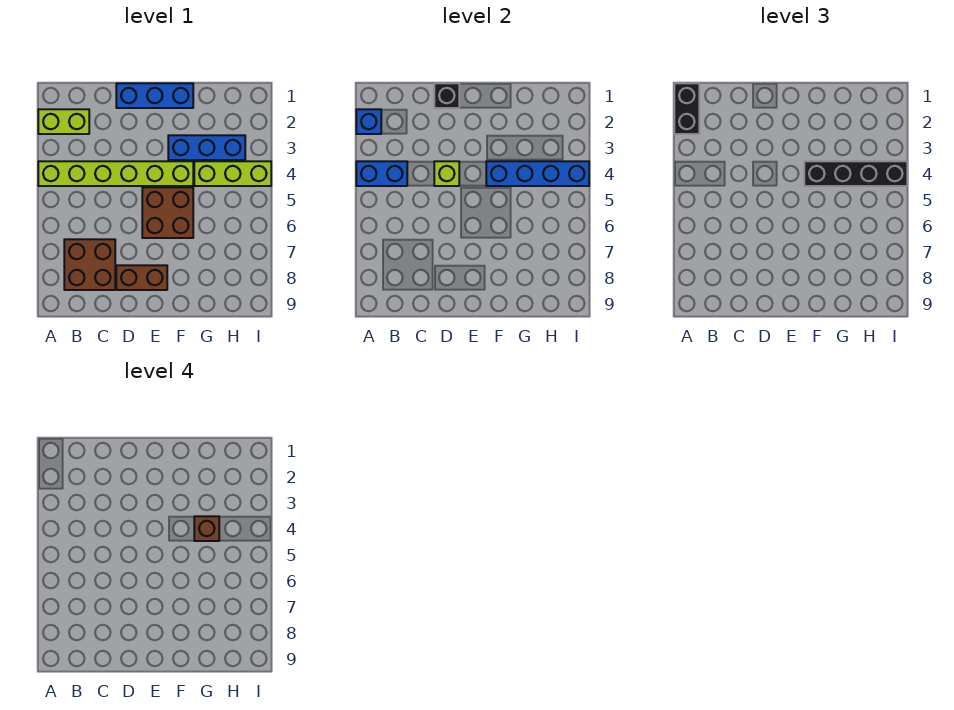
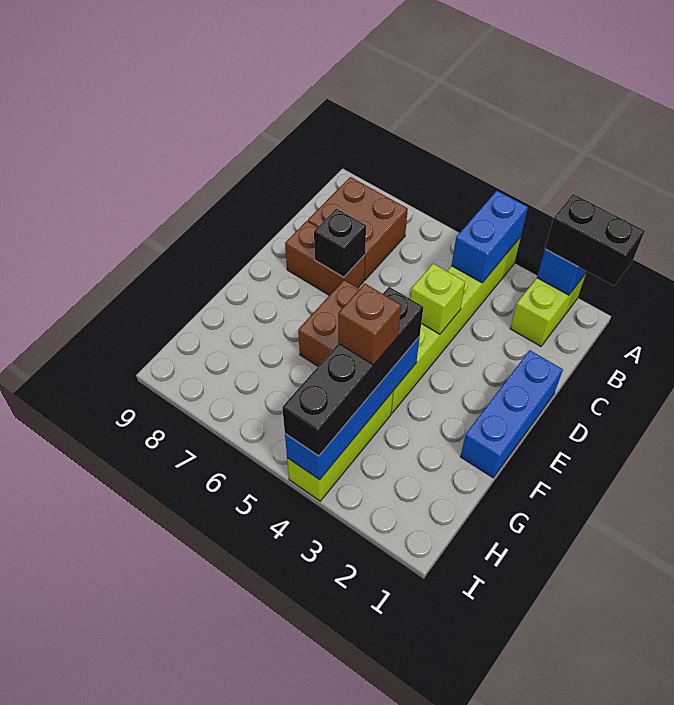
black 1x1 brick [434,83,459,108] -> black 1x1 brick moved to [314,208,366,277]
brown 1x2 brick [116,265,167,290] -> brown 1x2 brick turned to [285,221,365,296]
blue 1x3 brick [168,135,245,160] -> none

